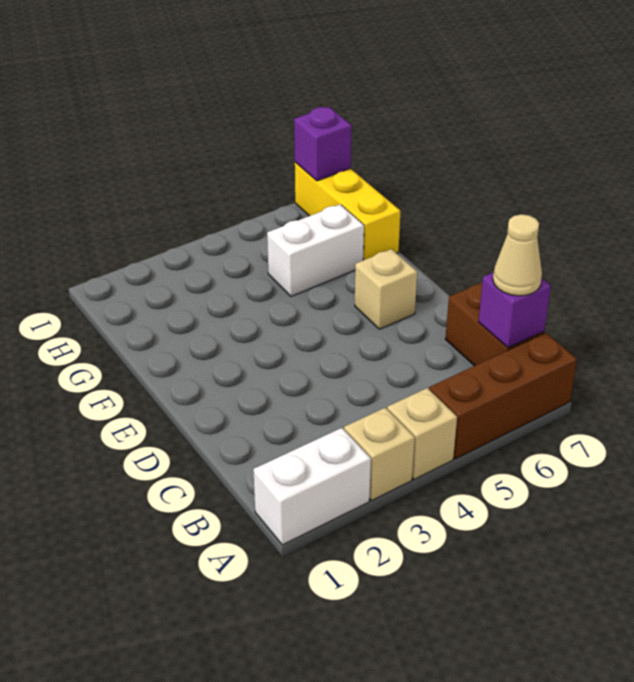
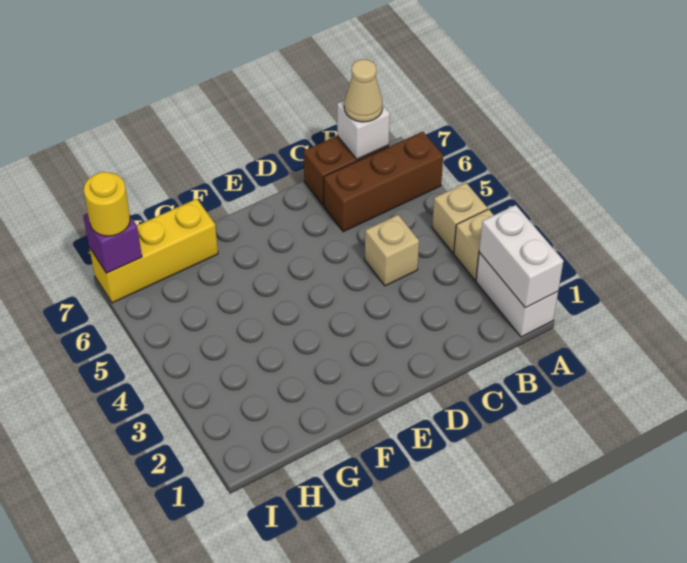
brown 1x3 brick [429,333,577,459] -> brown 1x3 brick turned to [324,132,443,232]
purple 1x1 brick [479,272,551,348] -> white 1x1 brick [337,100,390,159]
tan 1x1 brick [355,249,417,329] -> tan 1x1 brick moved to [365,215,419,286]
white 1x2 brick [267,204,364,296] -> white 1x2 brick moved to [479,205,563,308]
none -> yellow 1x1 round brick [84,172,130,236]

